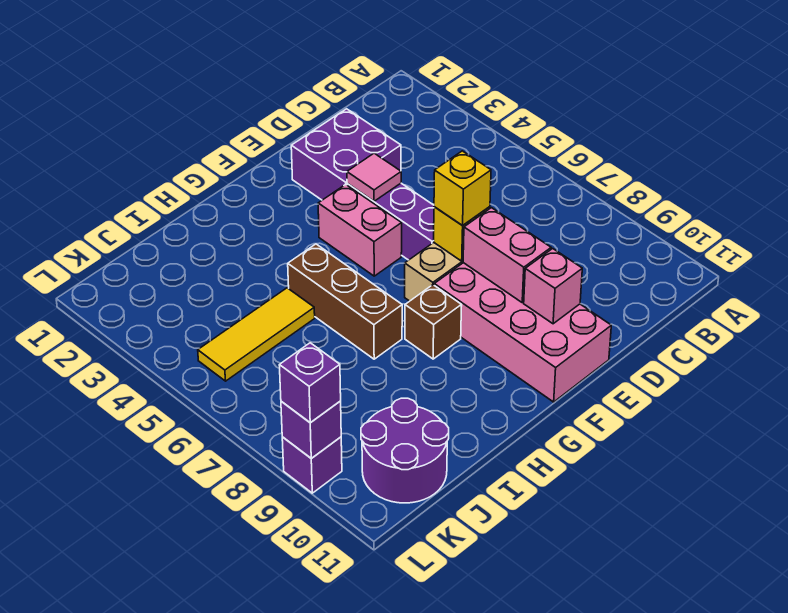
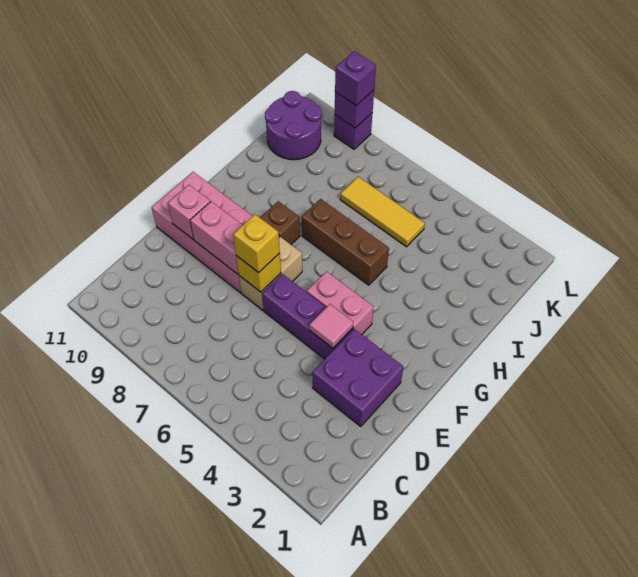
yellow 1x3 tile [198,288,315,381] -> yellow 1x3 tile turned to [340,177,425,247]

